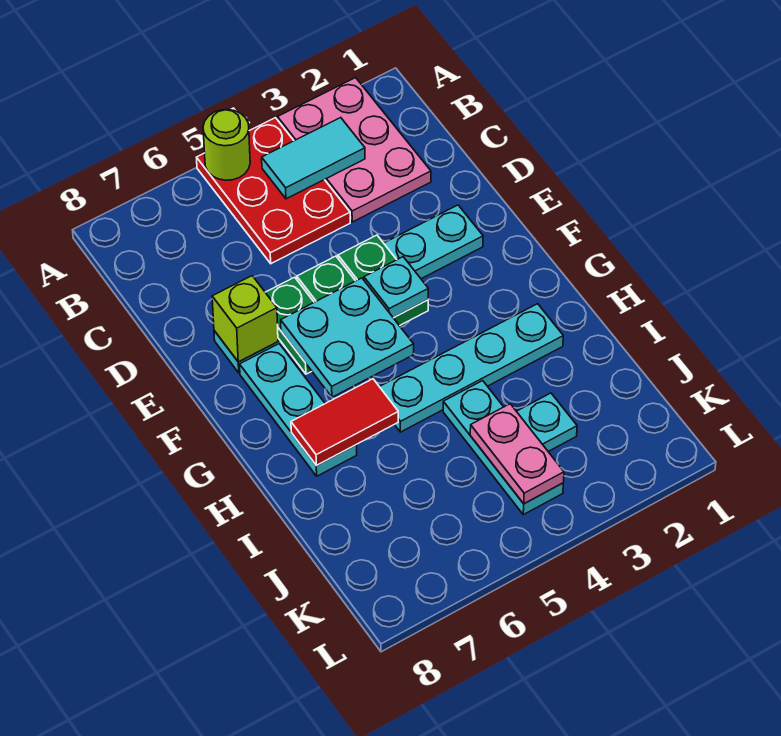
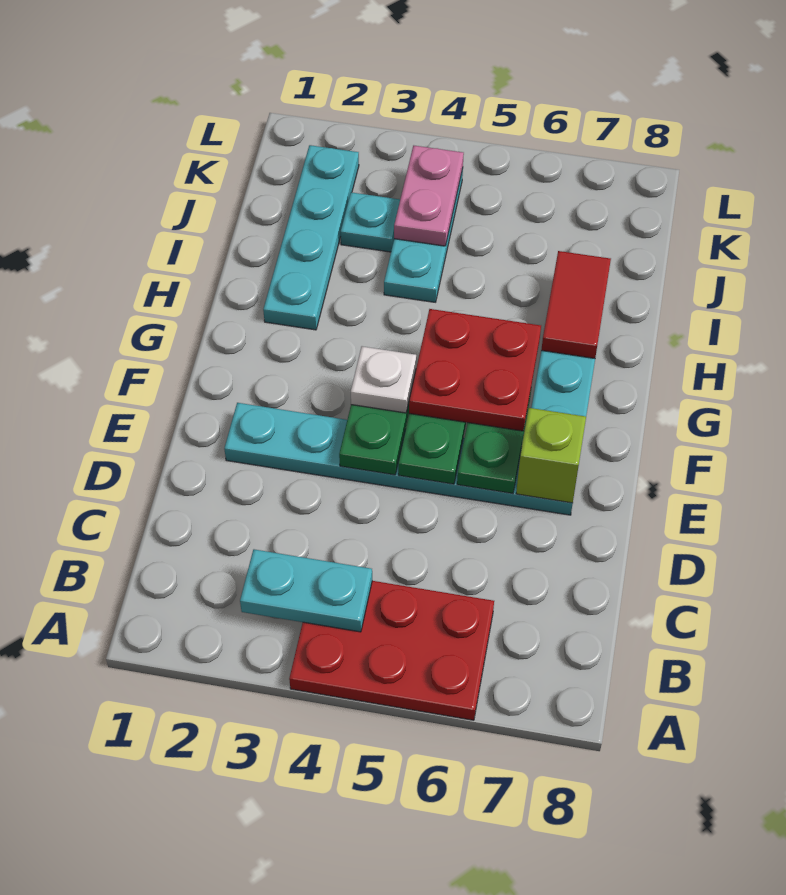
pink 2x3 plate [278,78,431,222] -> none
red 2x3 plate [197,118,350,264] -> red 2x3 plate turned to [289,581,494,720]
lime 1x1 round brick [203,110,250,180] -> none
cyan 1x2 tile [262,118,365,199] -> cyan 1x2 plate [240,549,372,632]
cyan 1x1 plate [364,257,428,318] -> white 1x1 plate [351,346,416,413]
cyan 2x2 plate [281,278,414,397] -> red 2x2 plate [409,309,541,431]
cyan 1x4 plate [380,304,563,432] -> cyan 1x4 plate turned to [263,145,359,330]
red 1x2 tile [291,379,398,466] -> red 1x2 tile turned to [541,251,611,358]

